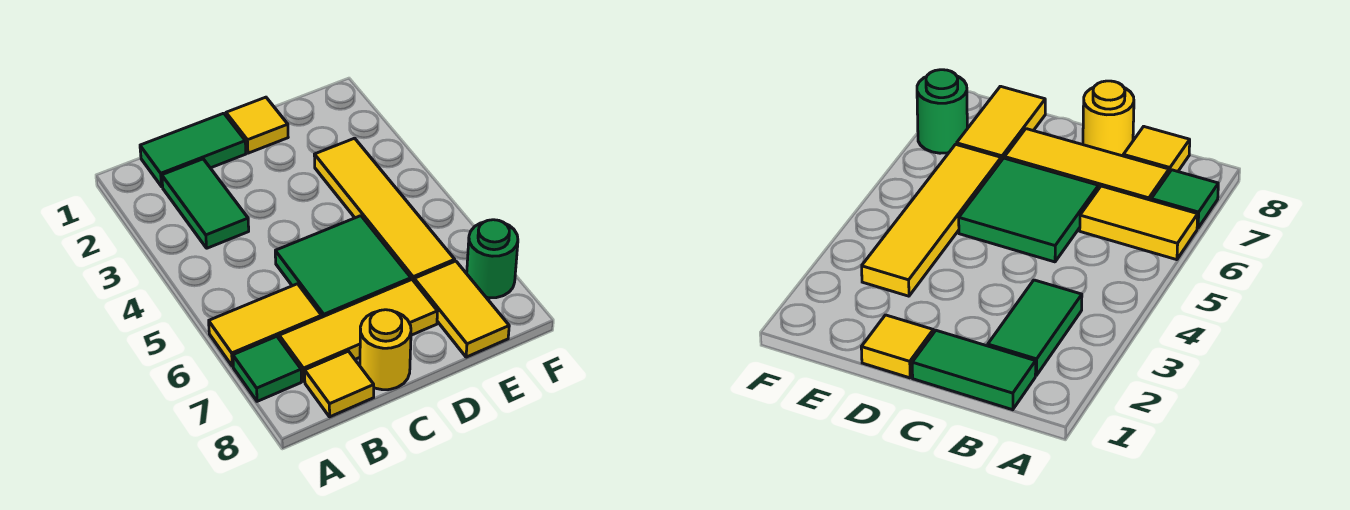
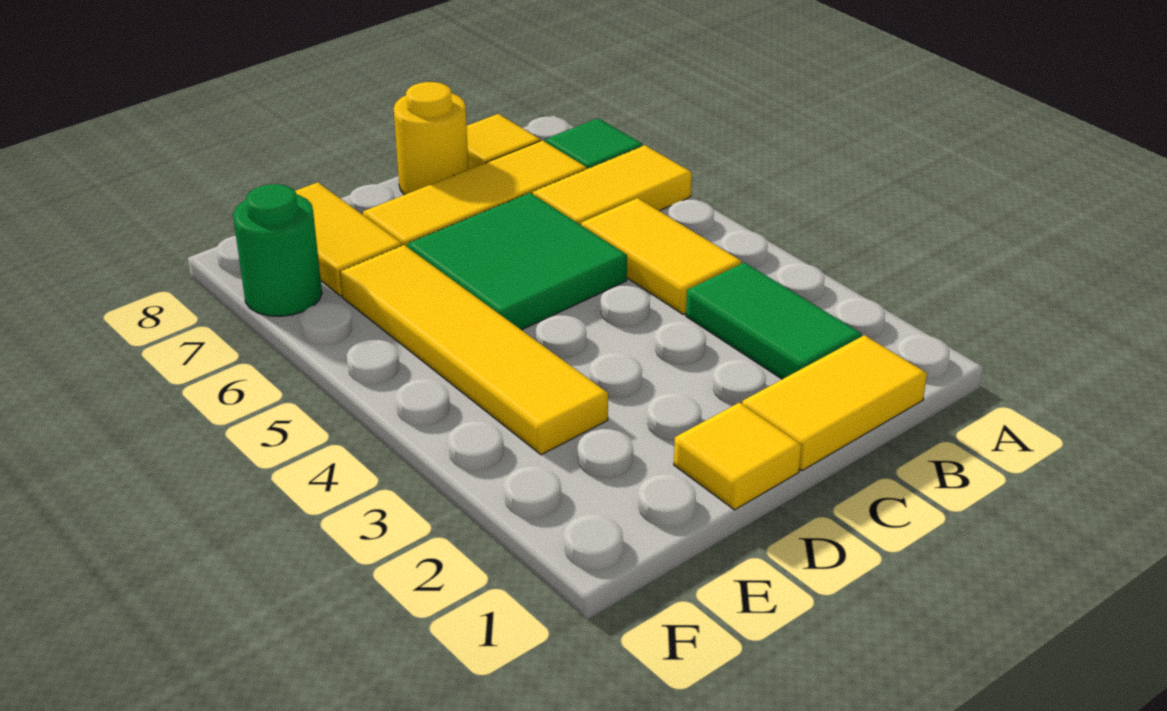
green 1x2 tile [140,113,246,187] -> yellow 1x2 tile [742,335,927,471]
none -> yellow 1x2 tile [581,198,742,314]

